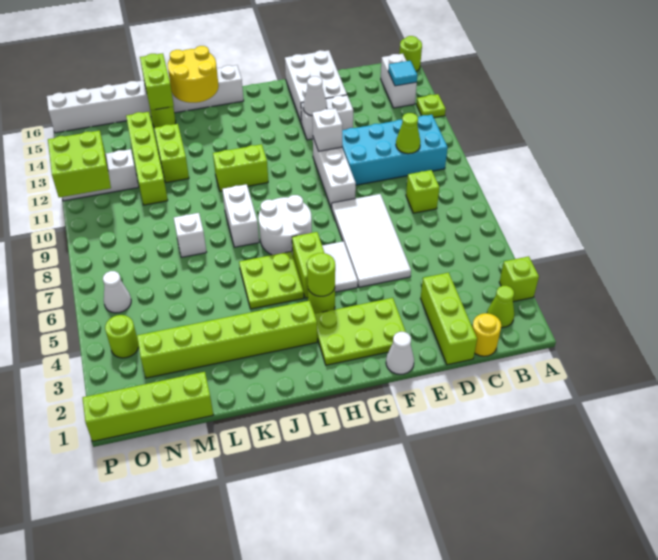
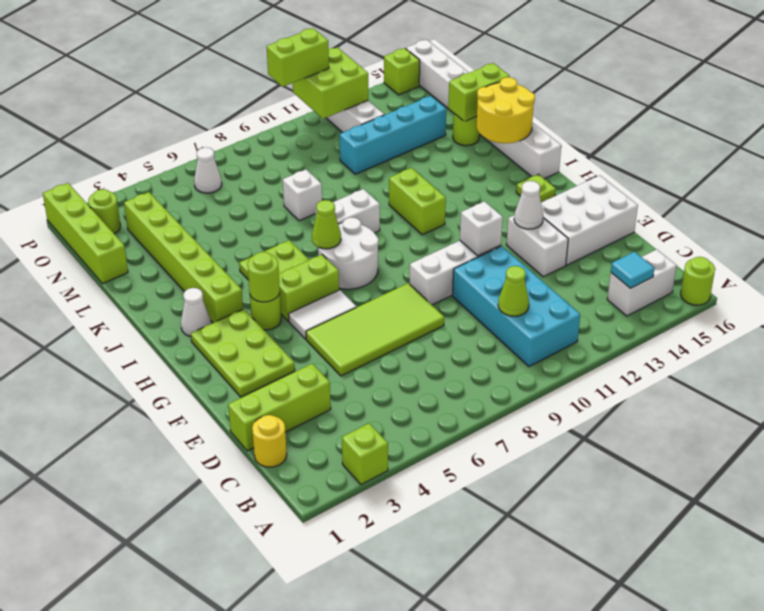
lime 1x1 plate [416,94,446,118] -> lime 1x1 plate moved to [516,174,556,202]
lime 1x1 cone [487,286,514,328] -> lime 1x1 cone moved to [312,200,341,249]
lime 1x1 brick [406,170,439,213] -> lime 1x1 brick moved to [384,48,420,95]
white 2x4 tile [332,194,411,287] -> lime 2x4 tile [306,283,444,376]
white 1x1 cone [386,332,414,374] -> white 1x1 cone moved to [181,288,211,337]
lime 1x2 brick [154,124,189,183] -> lime 1x2 brick moved to [267,28,329,87]
lime 1x4 brick [126,112,168,205] -> cyan 1x4 brick [340,96,446,174]
lime 1x1 round brick [105,315,139,358] -> lime 1x1 round brick moved to [88,189,120,234]

